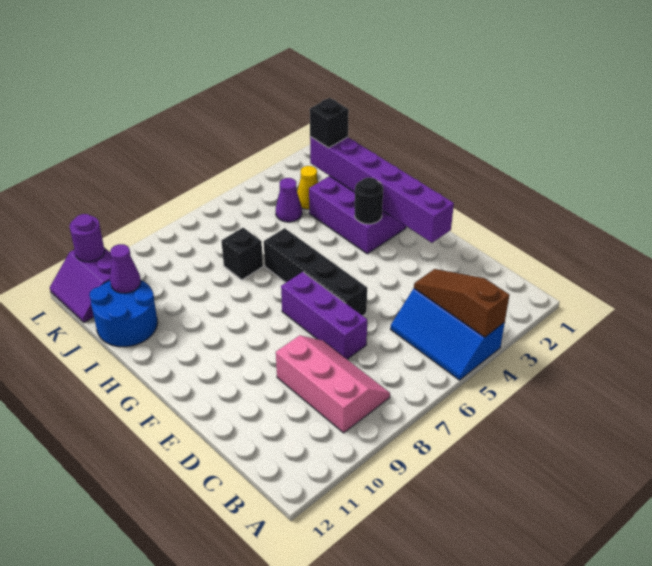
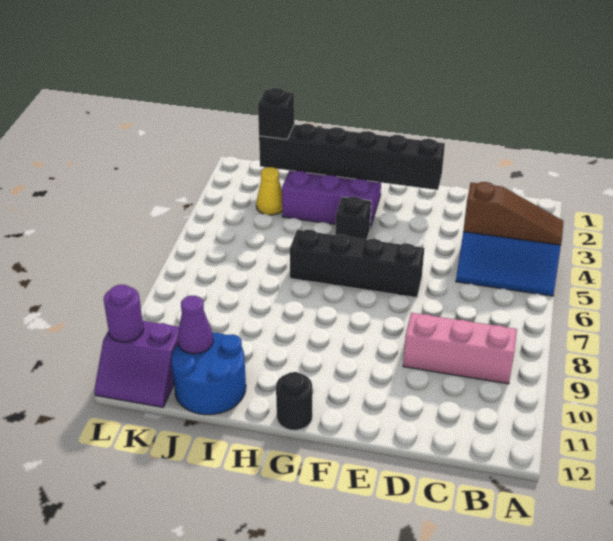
brown 1x3 slope [414,269,509,337] -> brown 1x3 slope turned to [463,182,563,245]
purple 1x3 brick [281,272,367,359] -> none
purple 1x6 brick [310,137,454,243] -> black 1x6 brick [259,124,445,190]
black 1x1 round brick [355,178,383,224] -> black 1x1 round brick moved to [276,372,312,430]
black 1x1 brick [221,228,263,280] -> black 1x1 brick moved to [335,197,371,240]
purple 1x1 cone [276,178,302,222] -> none

